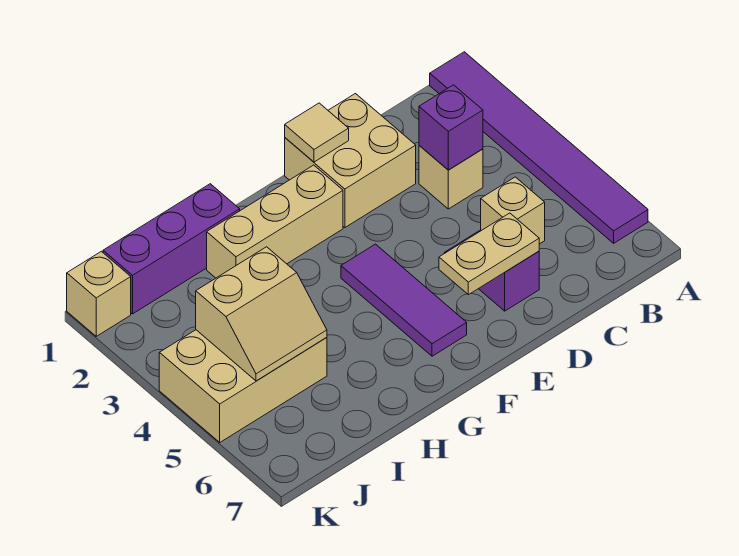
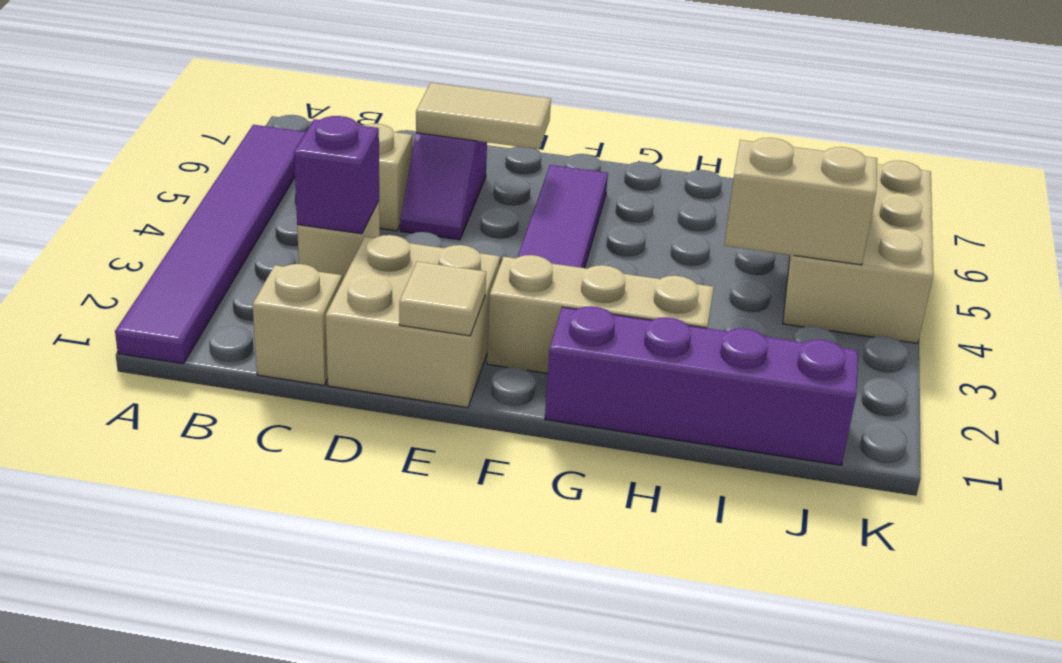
tan 1x2 plate [439,213,539,295] -> tan 1x2 tile [416,83,551,149]
purple 1x3 brick [103,184,240,314] -> purple 1x4 brick [545,306,858,465]
tan 2x3 brick [159,330,327,442] -> tan 2x3 brick turned to [783,161,933,343]
tan 1x1 brick [67,251,131,336] -> tan 1x1 brick moved to [253,264,342,385]

